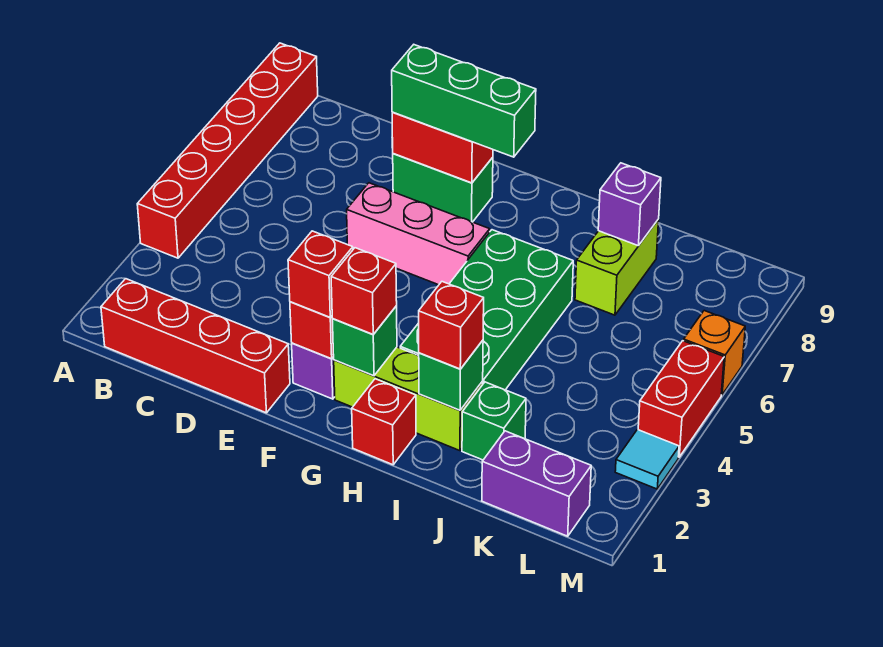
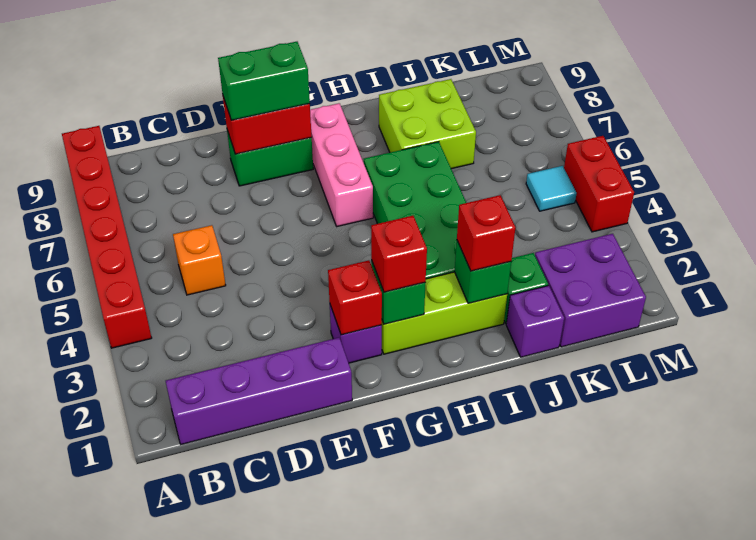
red 1x4 brick [101,279,290,413] -> purple 1x4 brick [166,338,352,444]
pink 1x3 brick [347,183,490,285] -> pink 1x3 brick turned to [310,103,373,226]
green 1x3 brick [392,45,536,157] -> green 1x2 brick [218,42,310,120]
red 1x1 brick [288,231,353,317] -> none
red 1x1 brick [352,379,416,465] -> none
lime 1x2 brick [575,219,659,315] -> lime 2x2 brick [379,79,476,169]
purple 1x1 brick [598,163,661,245] -> purple 1x1 brick moved to [506,286,564,357]
purple 1x2 brick [482,431,591,536] -> purple 2x2 brick [535,234,646,347]
cyan 1x1 tile [615,430,679,489] -> cyan 1x1 tile moved to [526,166,577,211]
orange 1x1 brick [684,311,745,395] -> orange 1x1 brick moved to [173,225,226,295]

